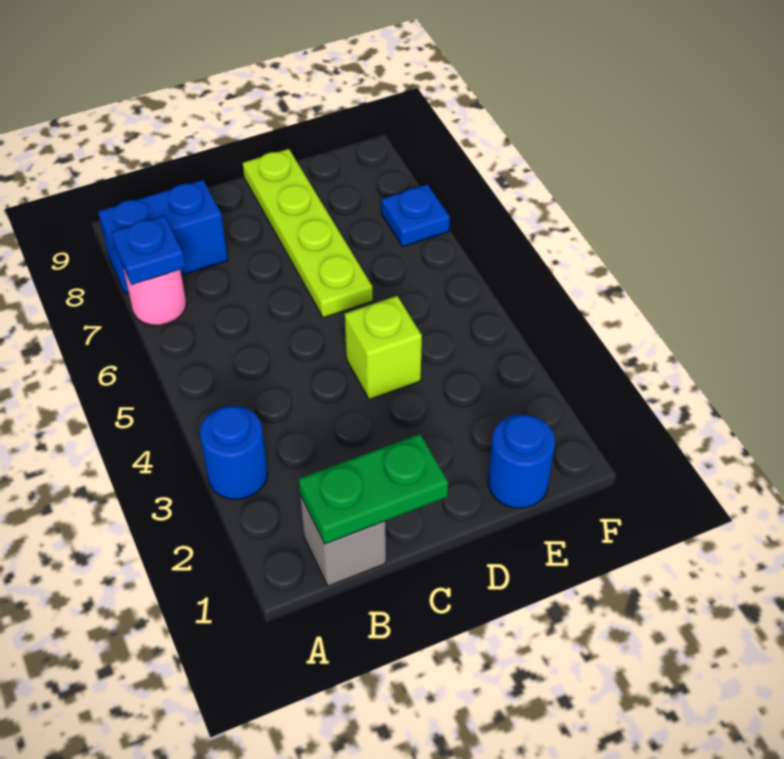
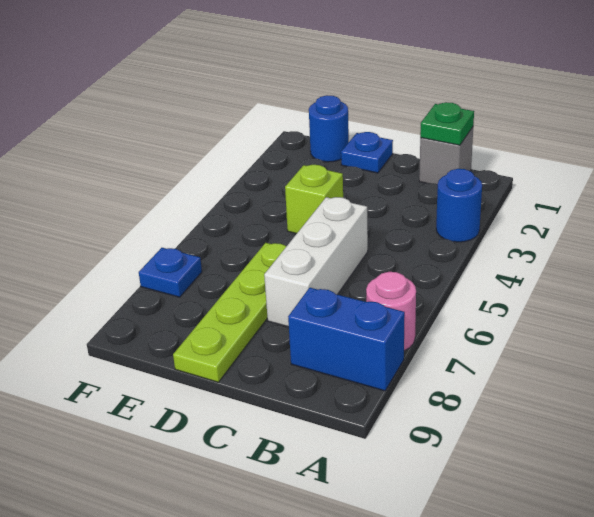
blue 1x1 plate [111,216,185,285] -> blue 1x1 plate moved to [341,132,393,173]
green 1x2 plate [299,434,448,544] -> green 1x1 plate [420,102,474,145]
none -> white 1x3 brick [264,197,368,327]

